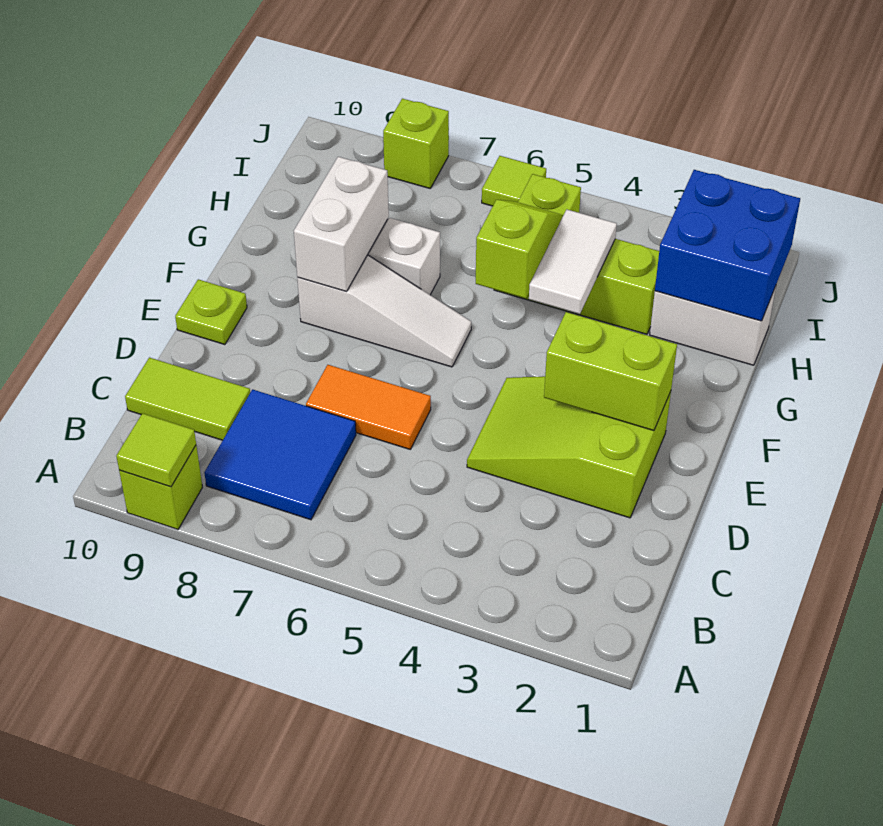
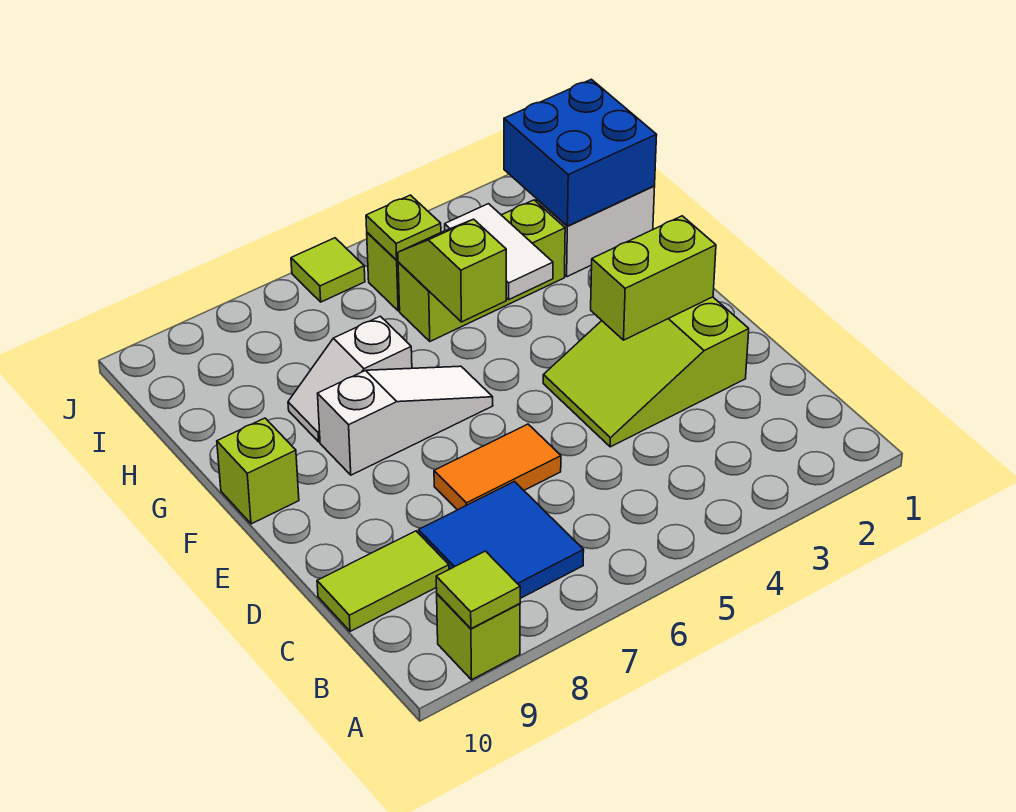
lime 1x1 plate [175,279,247,345] -> lime 1x1 plate moved to [366,195,441,260]
white 1x2 brick [294,157,389,291] -> none
lime 1x1 brick [383,99,449,188] -> lime 1x1 brick moved to [217,418,299,524]

